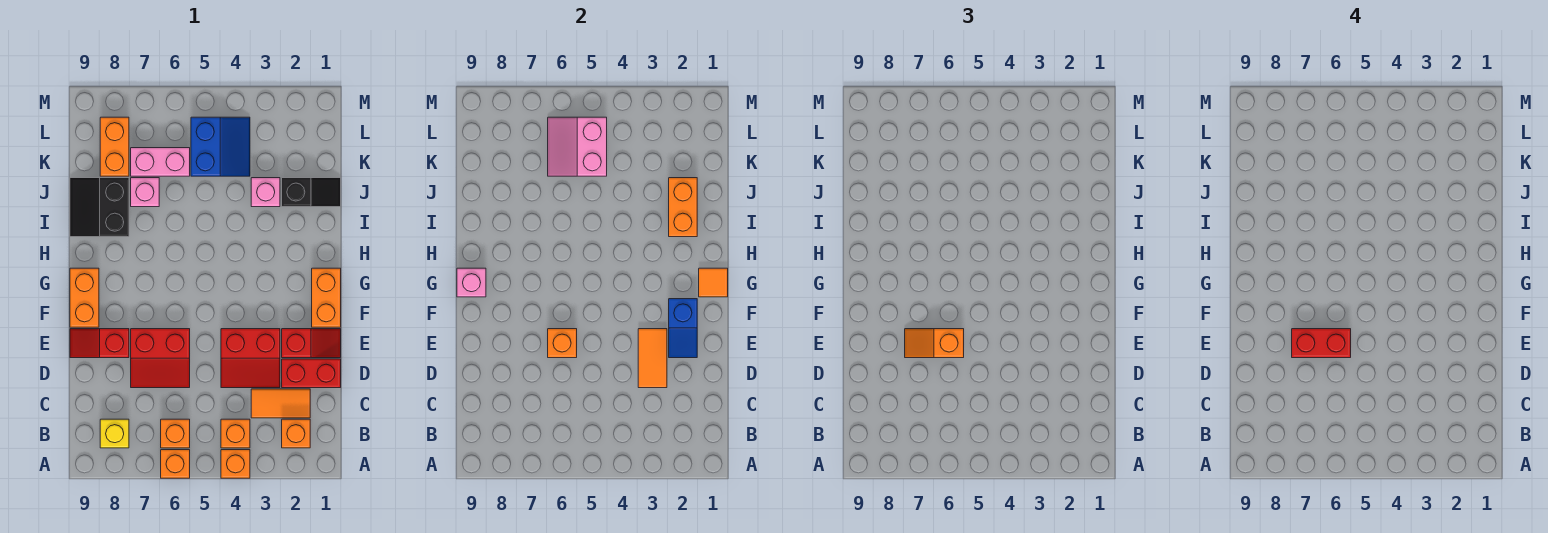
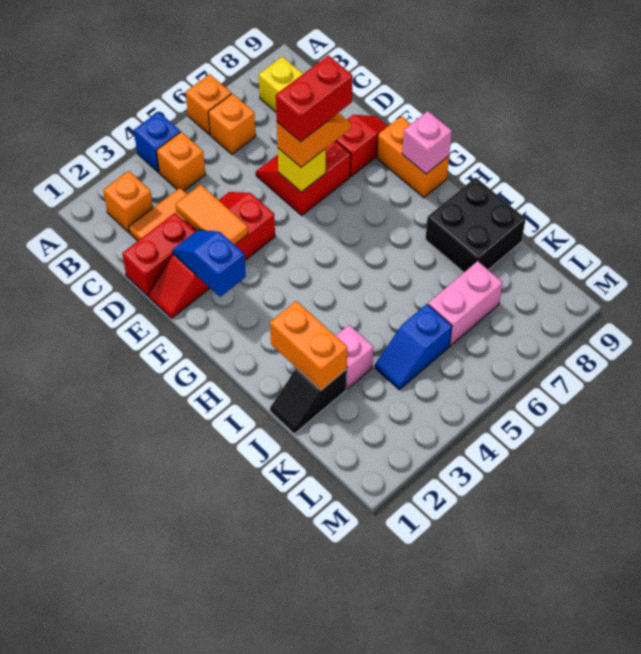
orange 1x1 brick [221,450,250,478] -> blue 1x1 brick [134,112,180,173]
orange 1x1 brick [548,329,577,358] -> yellow 1x1 brick [278,148,326,192]
orange 1x2 brick [312,268,341,327] -> none
orange 1x1 tile [699,268,728,297] -> none
black 2x2 slope [70,178,129,237] -> black 2x2 brick [425,177,526,272]
pink 1x1 brick [131,178,159,207] -> none
blue 2x2 slope [191,117,250,176] -> blue 1x2 slope [375,304,452,390]
pink 2x2 slope [548,117,607,176] -> none
orange 1x2 brick [100,117,129,176] -> none

